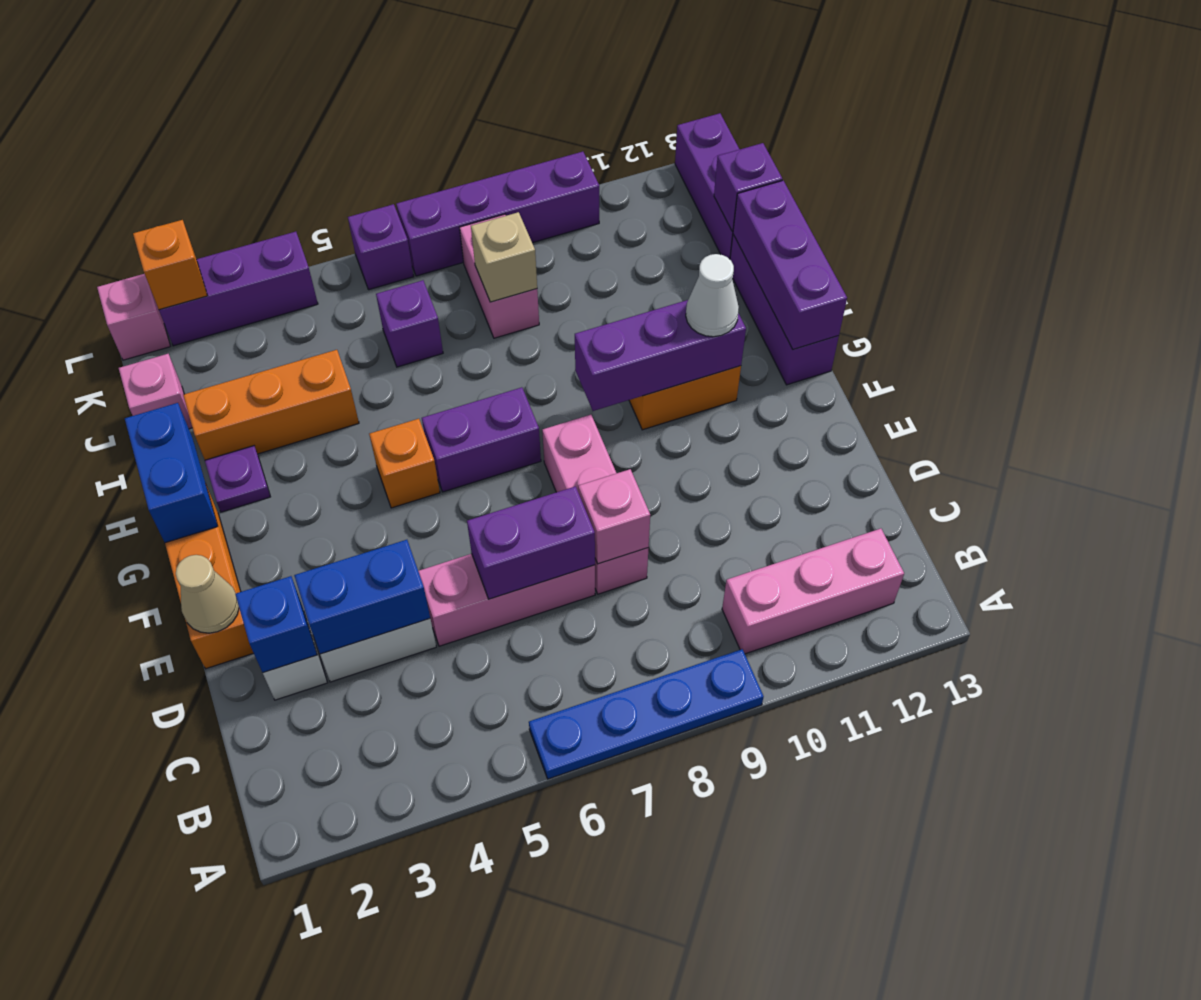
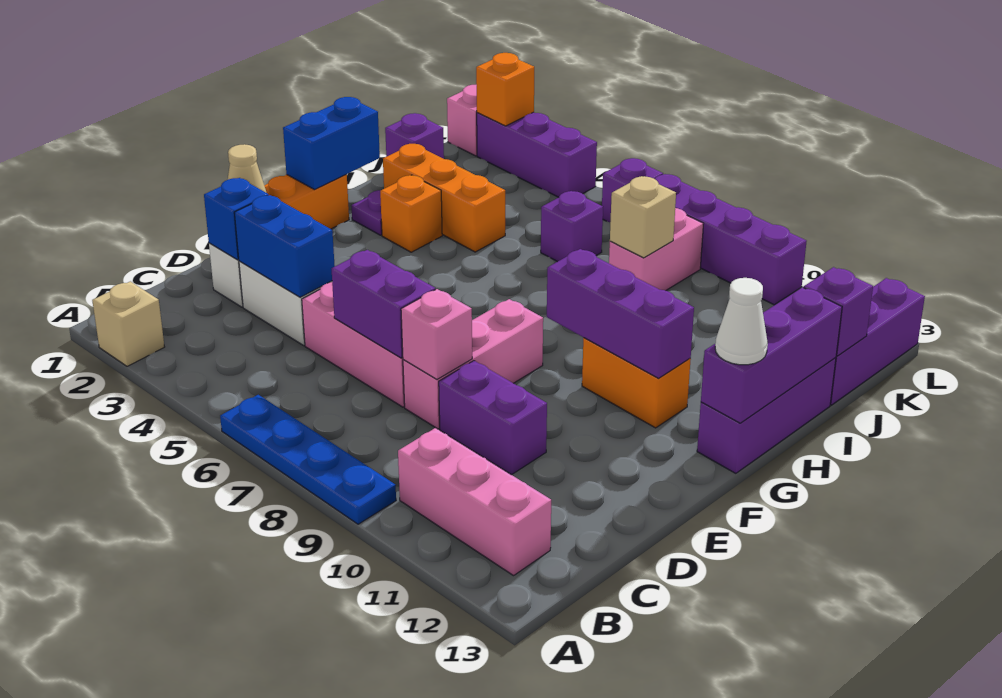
none -> tan 1x1 brick [92,281,164,366]
orange 1x1 brick [369,419,440,508] -> orange 1x1 brick moved to [380,175,442,252]
purple 1x2 brick [422,387,541,492] -> purple 1x2 brick moved to [439,361,547,475]
white 1x1 cone [686,254,739,337] -> white 1x1 cone moved to [715,278,768,365]
pink 1x1 brick [119,354,192,429] -> purple 1x1 brick [385,113,444,159]

